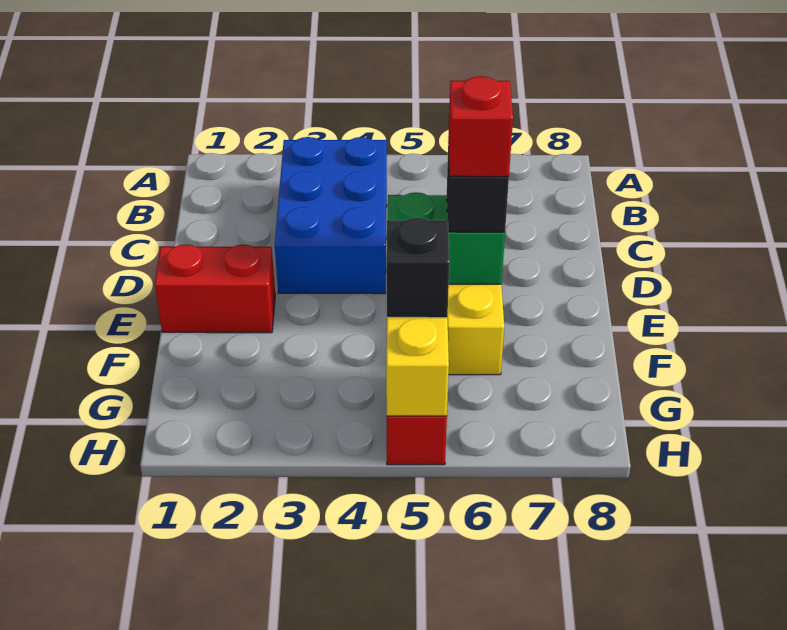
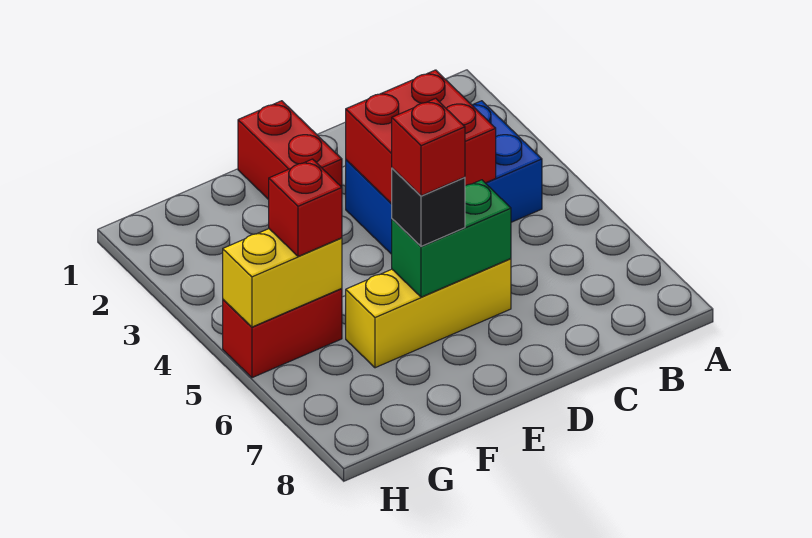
none -> red 2x2 brick [346,70,496,204]
green 1x2 brick [388,192,505,284] -> green 1x2 brick turned to [392,180,511,297]
black 1x1 brick [387,218,449,318] -> red 1x1 brick [269,159,342,256]

